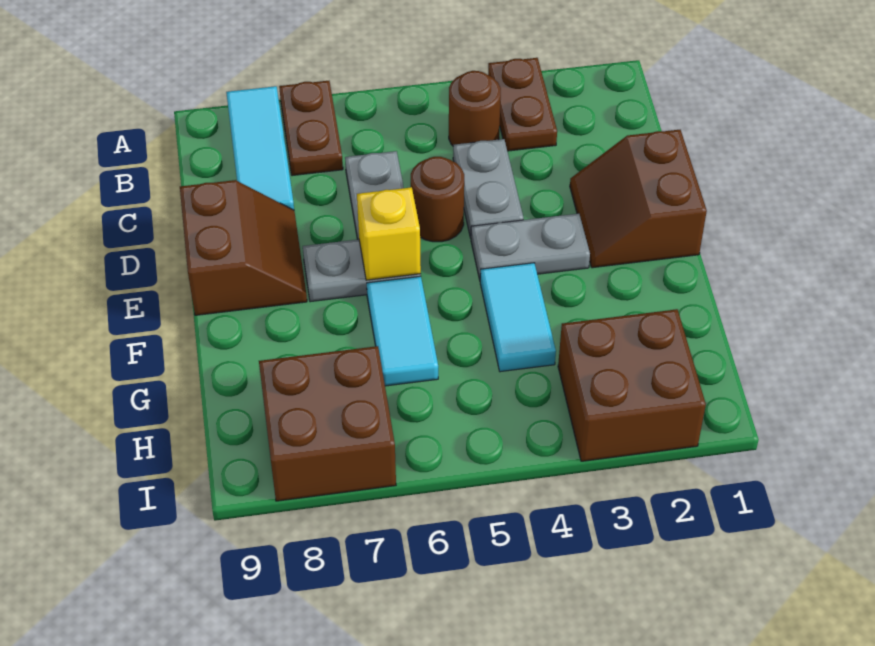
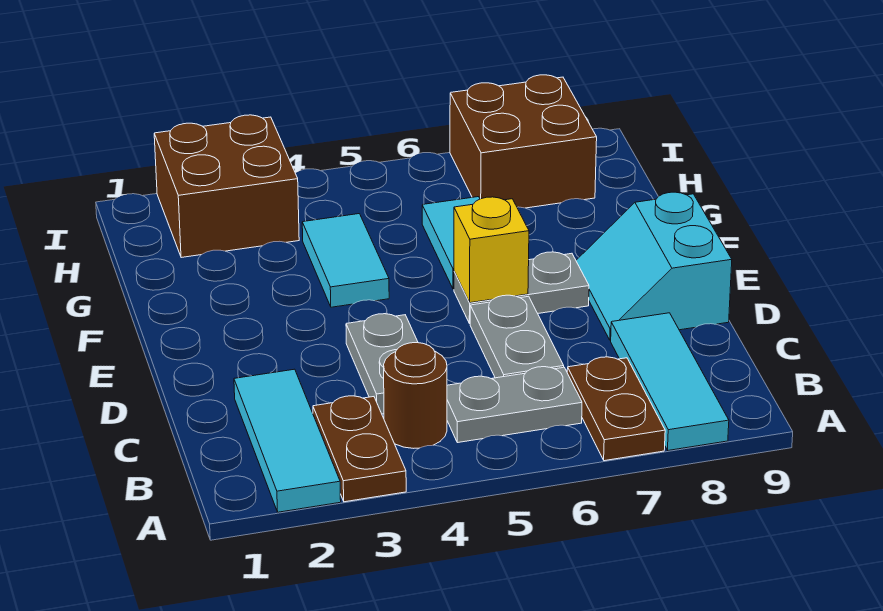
none -> cyan 1x3 tile [234,369,341,512]
brown 2x2 slope [570,130,707,268] -> none
brown 1x1 round brick [411,157,464,242] -> none
brown 2x2 slope [180,180,307,315] -> cyan 2x2 slope [576,192,732,340]
grey 1x2 plate [471,214,590,280] -> grey 1x2 plate moved to [447,367,582,443]

